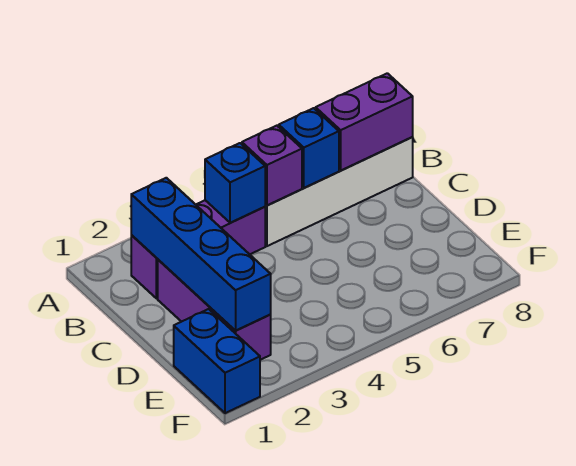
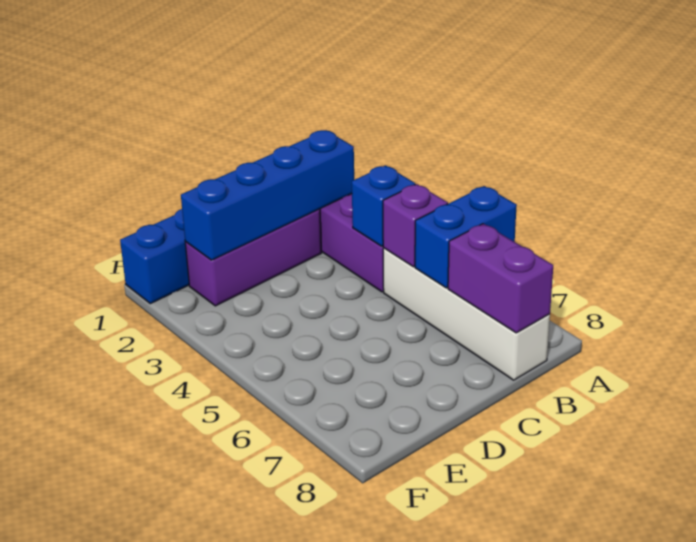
blue 1x1 brick [279,108,339,188] -> blue 1x2 brick [415,186,517,288]

